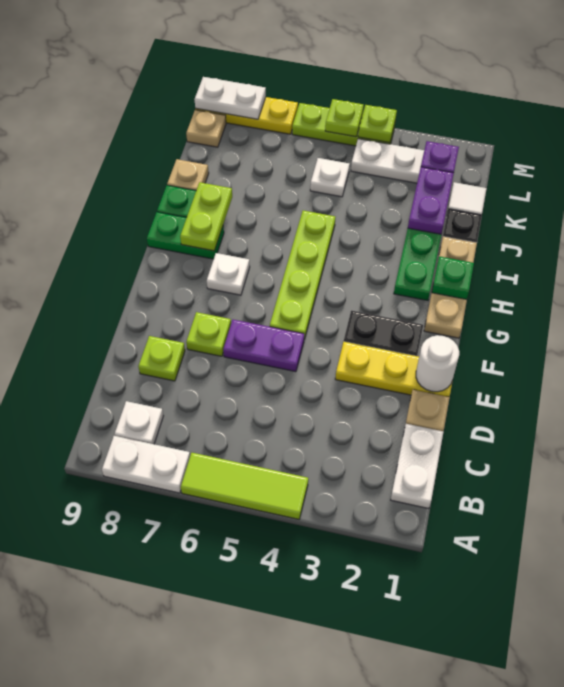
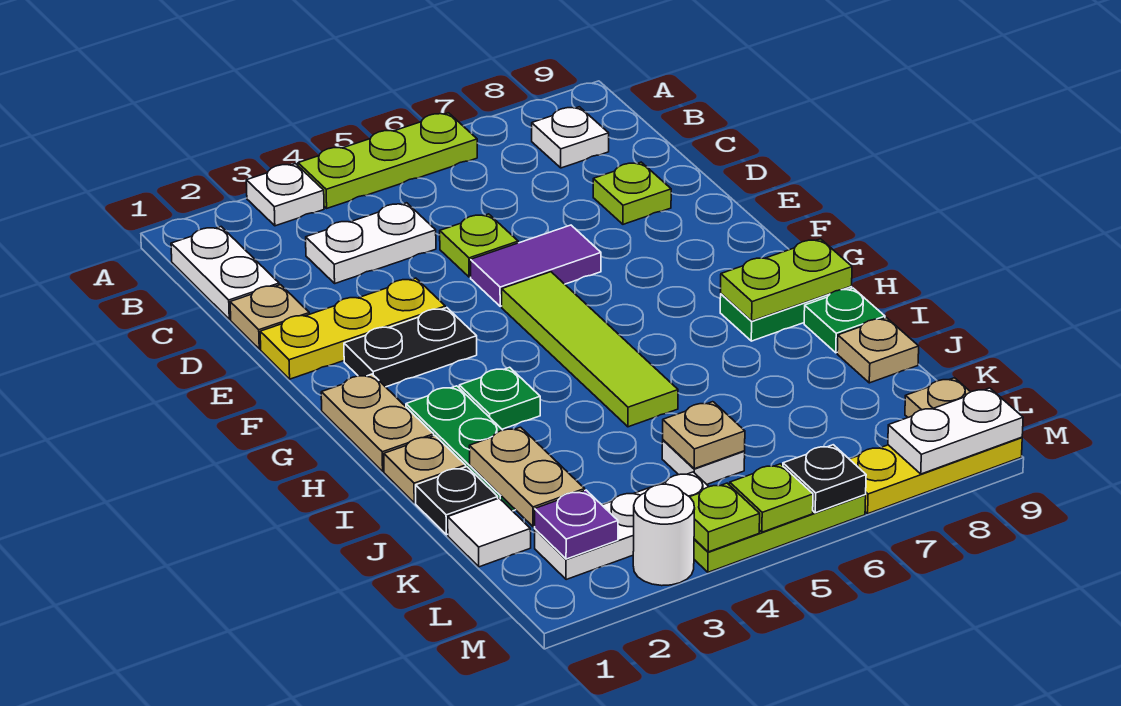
lime 1x3 tile [181,453,308,519] -> lime 1x3 plate [298,113,477,208]
white 1x2 plate [102,436,190,493] -> white 1x2 plate moved to [306,203,436,283]
white 1x1 round brick [416,335,459,392] -> white 1x1 round brick moved to [633,484,695,586]
purple 1x2 plate [223,320,304,372] -> purple 1x2 tile [471,225,601,306]
lime 1x1 plate [186,312,231,356] -> lime 1x1 plate moved to [440,214,518,277]
lime 1x4 plate [270,211,335,340] -> lime 1x4 tile [502,272,678,427]
white 1x1 plate [207,253,250,295] -> white 1x1 plate moved to [246,164,324,226]
green 1x1 plate [432,256,474,299] -> green 1x1 plate moved to [459,367,540,429]
lime 1x2 plate [180,182,232,251] -> lime 1x2 plate turned to [721,239,852,321]
purple 1x2 plate [408,167,454,234] -> tan 1x2 plate [469,427,585,527]
none -> tan 1x1 plate [663,402,745,469]
none -> black 1x1 plate [783,445,866,513]

